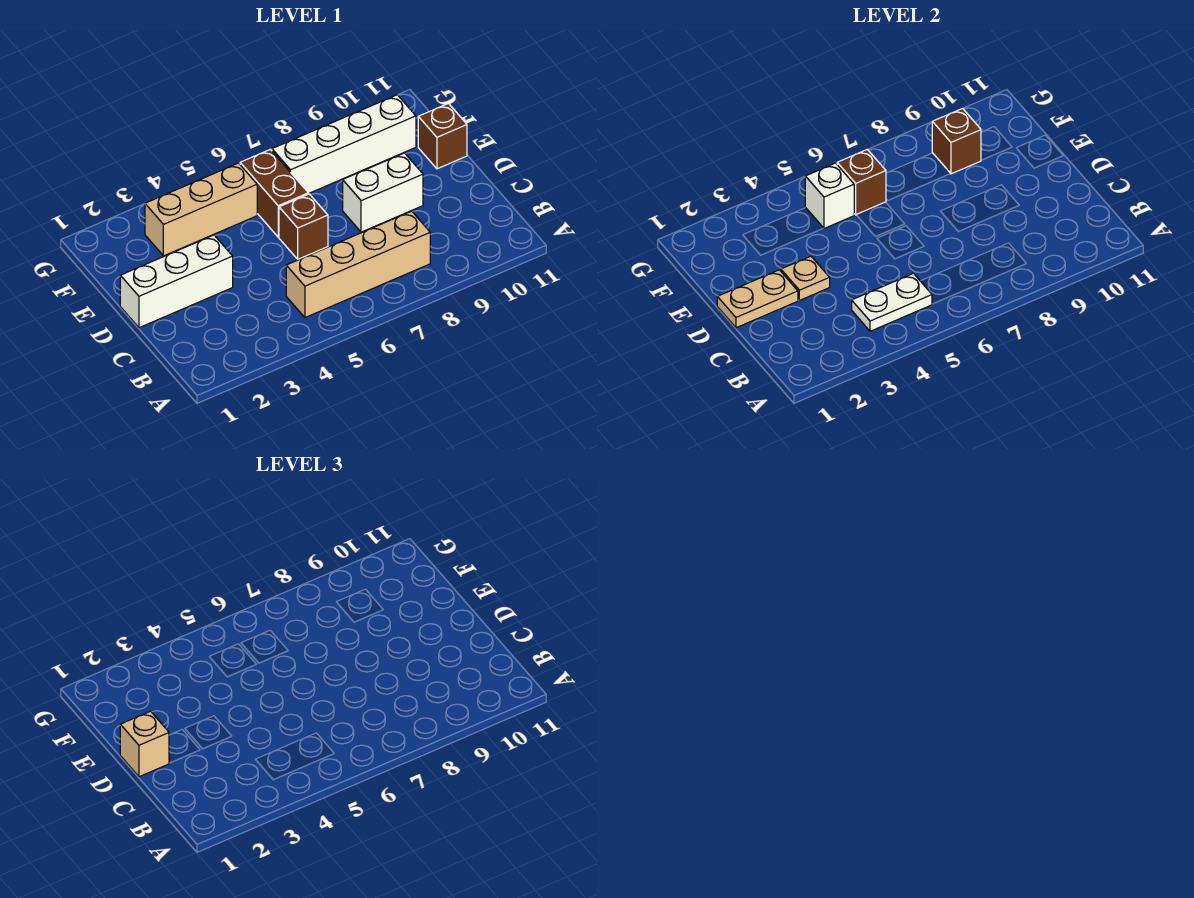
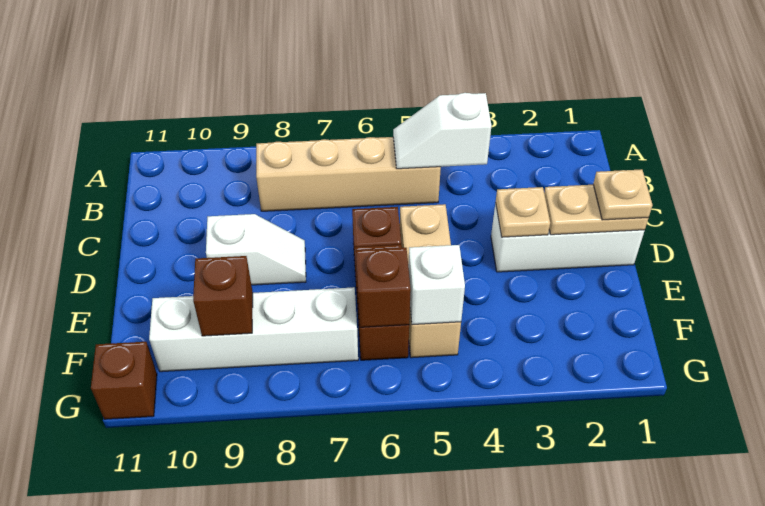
white 1x2 plate [852,273,932,331] -> white 1x2 slope [393,93,491,169]
tan 1x1 brick [120,711,169,777] -> tan 1x1 plate [593,169,653,220]
white 1x2 brick [343,153,423,232] -> white 1x2 slope [206,214,306,285]
brown 1x1 brick [418,103,467,169] -> brown 1x1 brick moved to [91,342,157,419]
tan 1x3 brick [145,163,257,256] -> tan 1x3 brick turned to [400,204,461,358]

